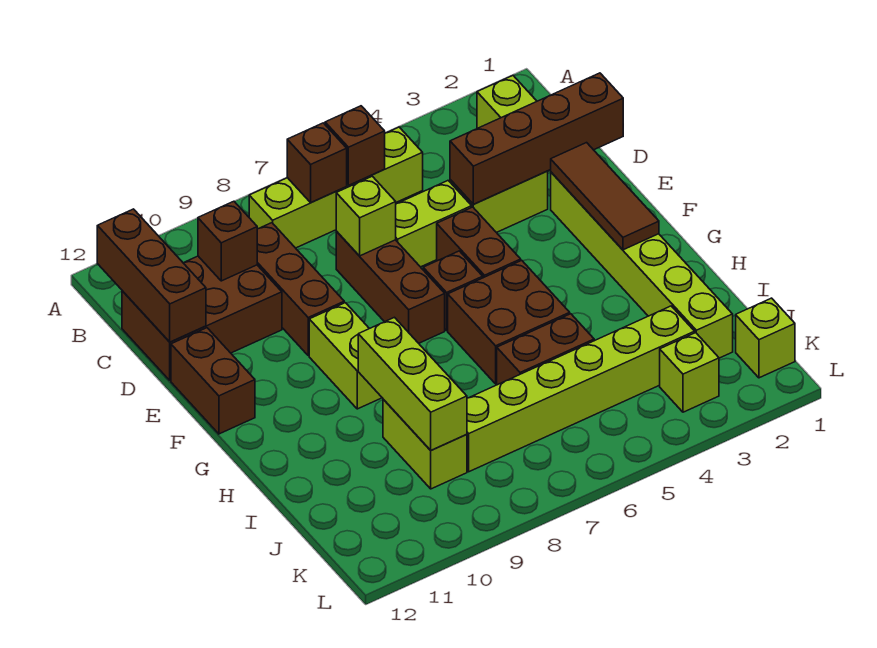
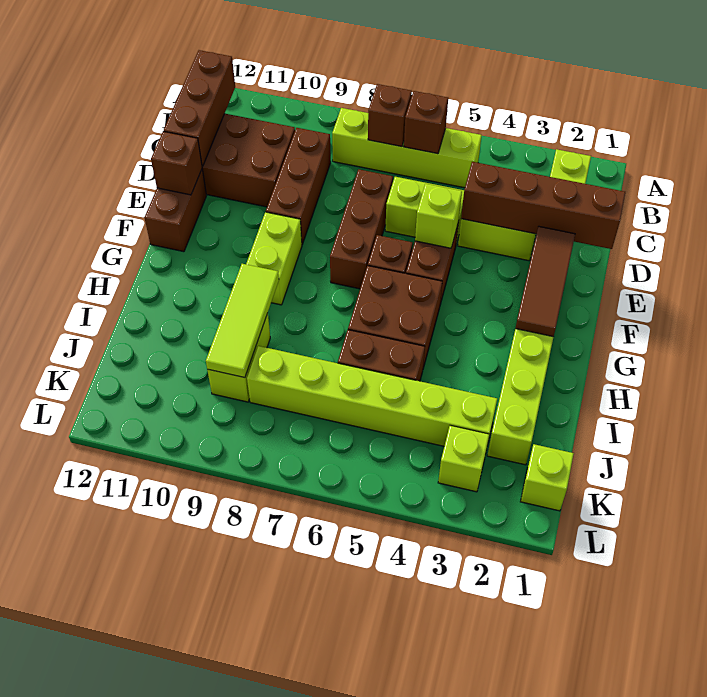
brown 1x1 brick [198,201,257,281] -> brown 1x1 brick moved to [151,131,202,195]
lime 1x1 brick [336,176,396,256] -> lime 1x1 brick moved to [415,184,462,248]
lime 1x3 brick [358,317,467,450] -> lime 1x3 tile [206,264,279,378]

